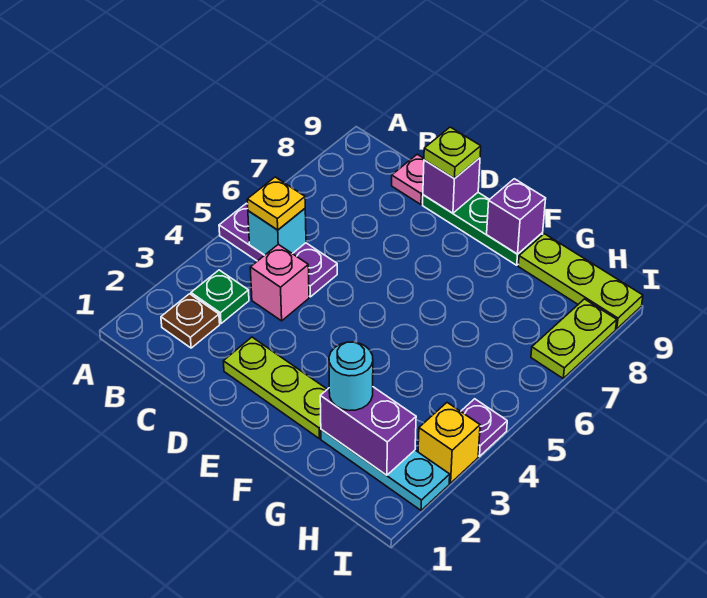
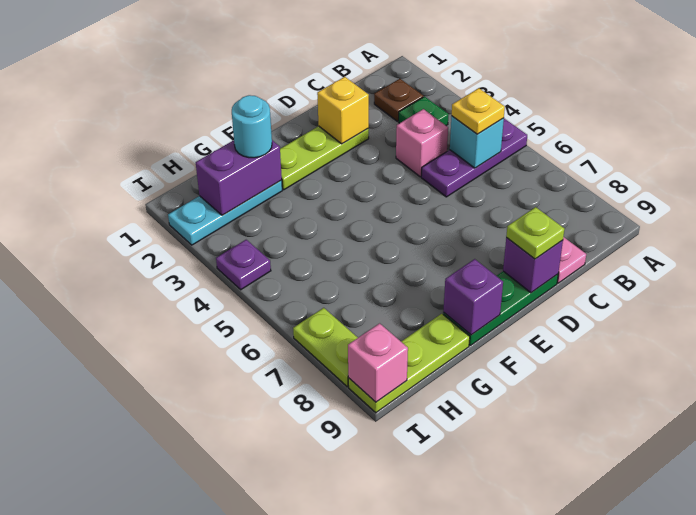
yellow 1x1 brick [418,403,480,483] -> yellow 1x1 brick moved to [317,77,369,144]
none -> pink 1x1 brick [348,323,408,402]

